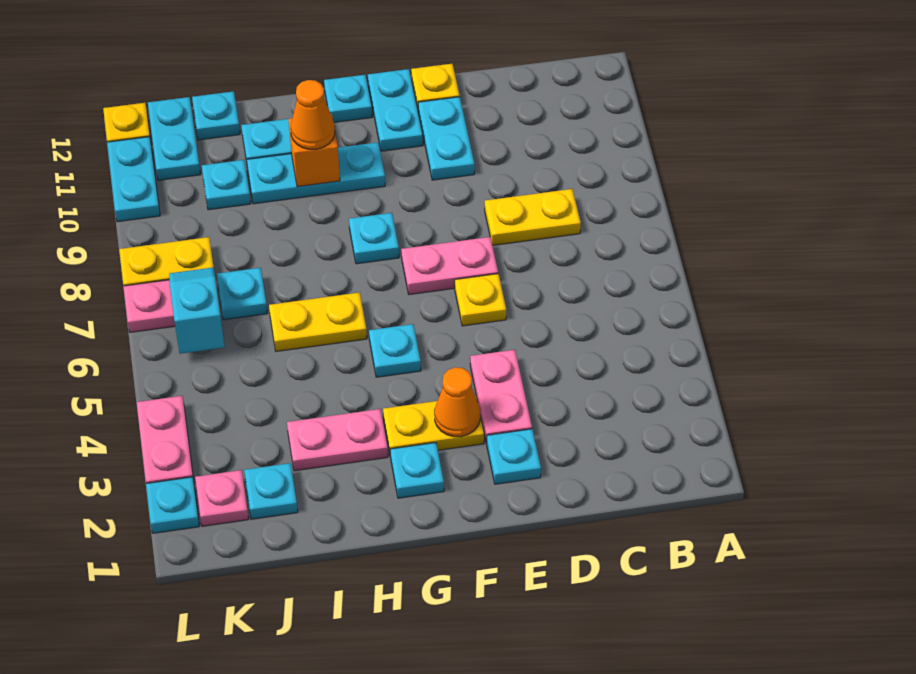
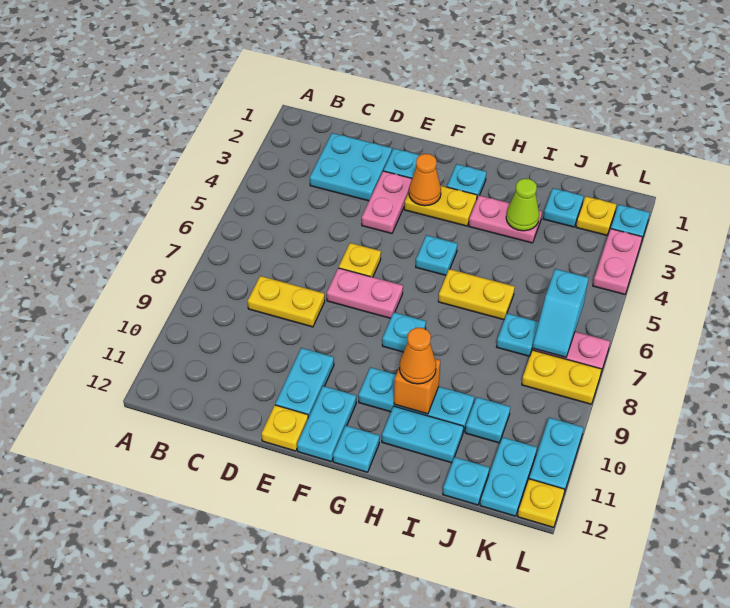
none -> cyan 2x2 plate [310,133,392,201]
none -> lime 1x1 cone [506,179,539,231]
pink 1x1 plate [195,470,249,526] -> yellow 1x1 plate [576,196,616,235]

